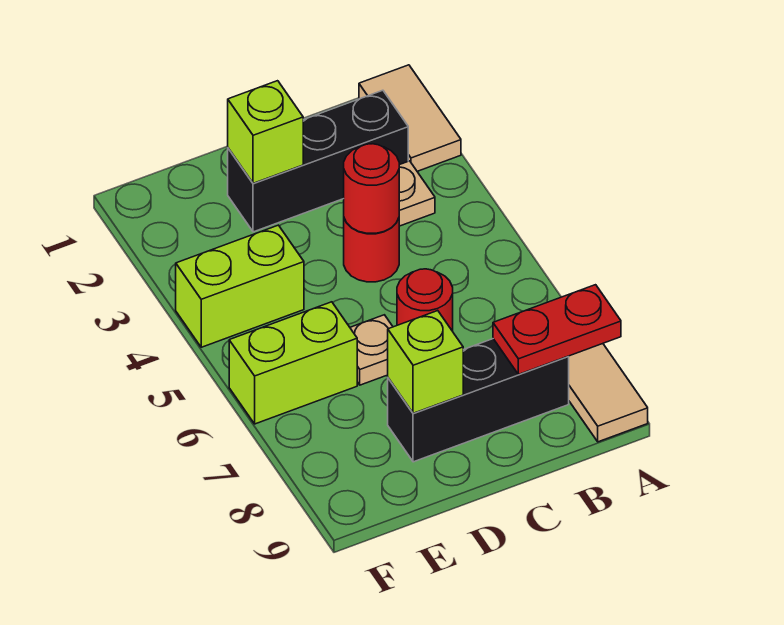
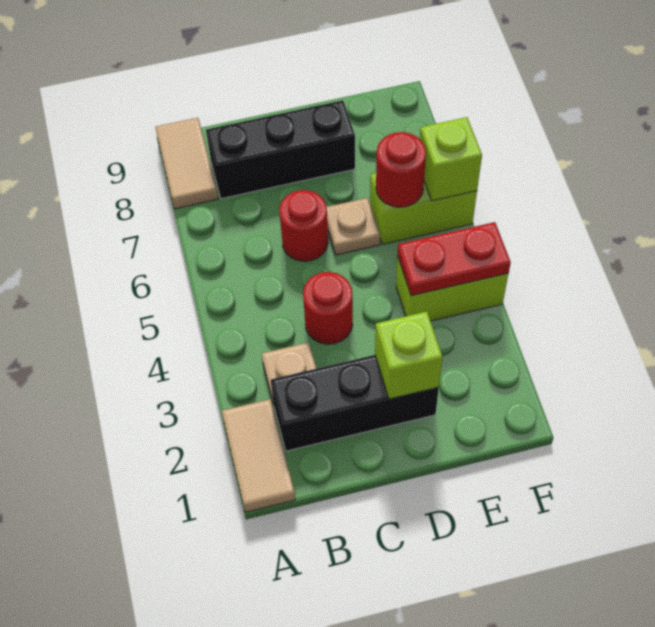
red 1x2 plate [493,285,621,374] -> red 1x2 plate moved to [397,222,511,296]
red 1x1 round brick [344,144,399,233] -> red 1x1 round brick moved to [376,132,426,207]
lime 1x1 brick [388,311,463,413] -> lime 1x1 brick moved to [420,117,482,201]

